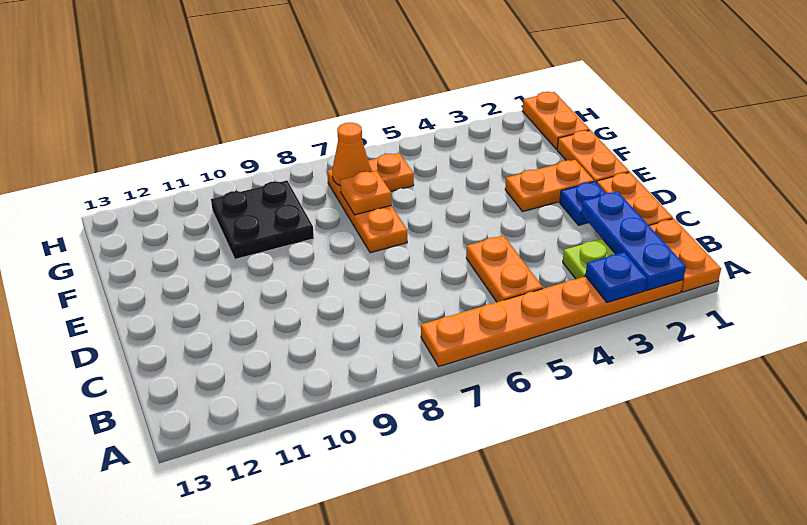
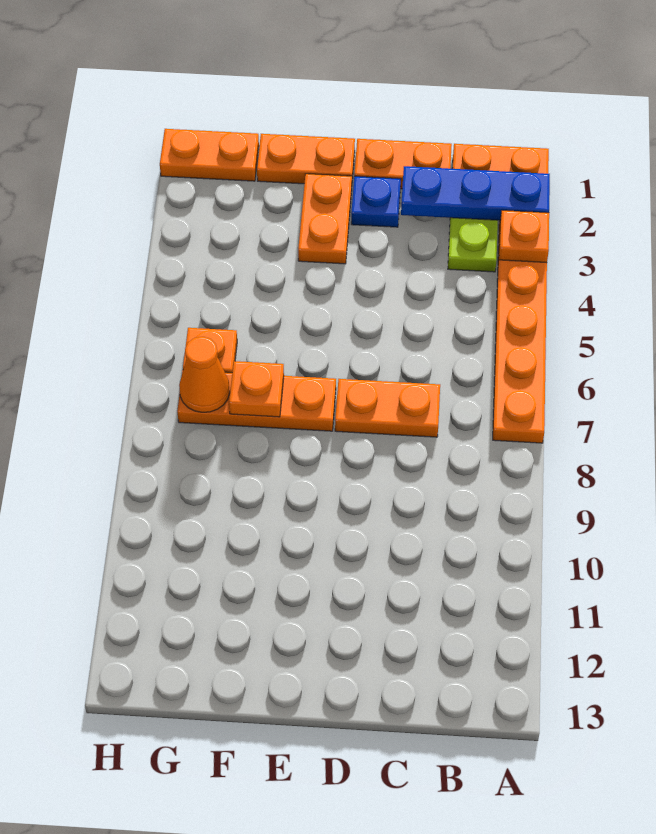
blue 1x1 plate [585,252,647,302] -> orange 1x1 plate [499,210,549,263]
orange 1x2 plate [466,235,543,302] -> orange 1x2 plate moved to [335,379,440,437]
black 2x2 plate [211,180,314,259] -> none

